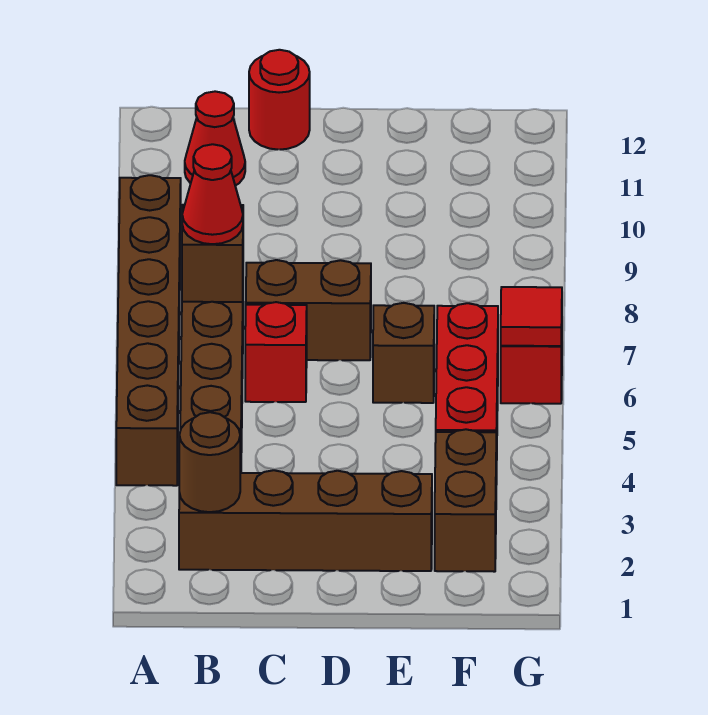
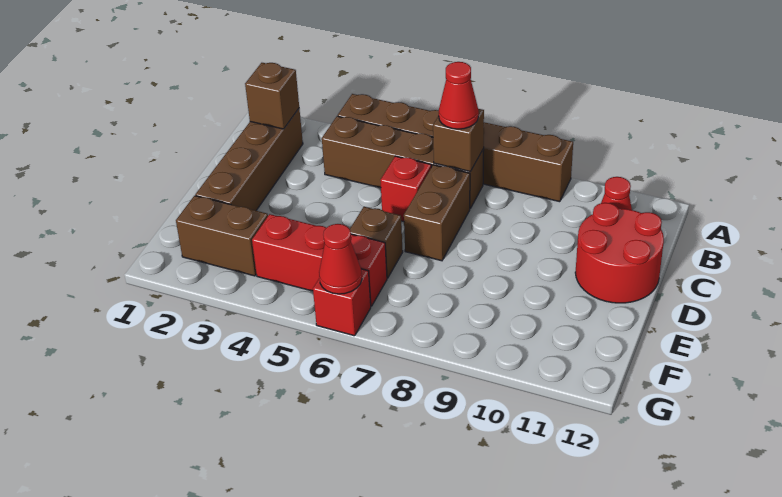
brown 1x1 round brick [179,412,240,512] -> brown 1x1 brick [245,63,299,129]
red 1x1 round brick [249,50,310,150] -> red 2x2 round brick [575,203,664,303]
red 1x1 tile [501,287,562,346] -> red 1x1 cone [319,224,362,294]

